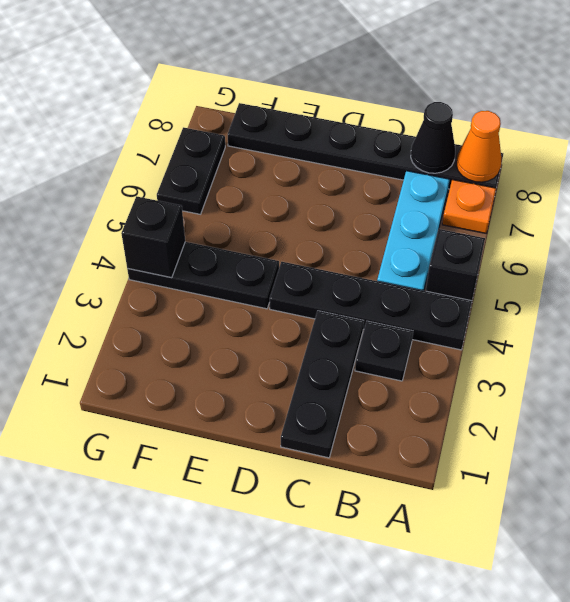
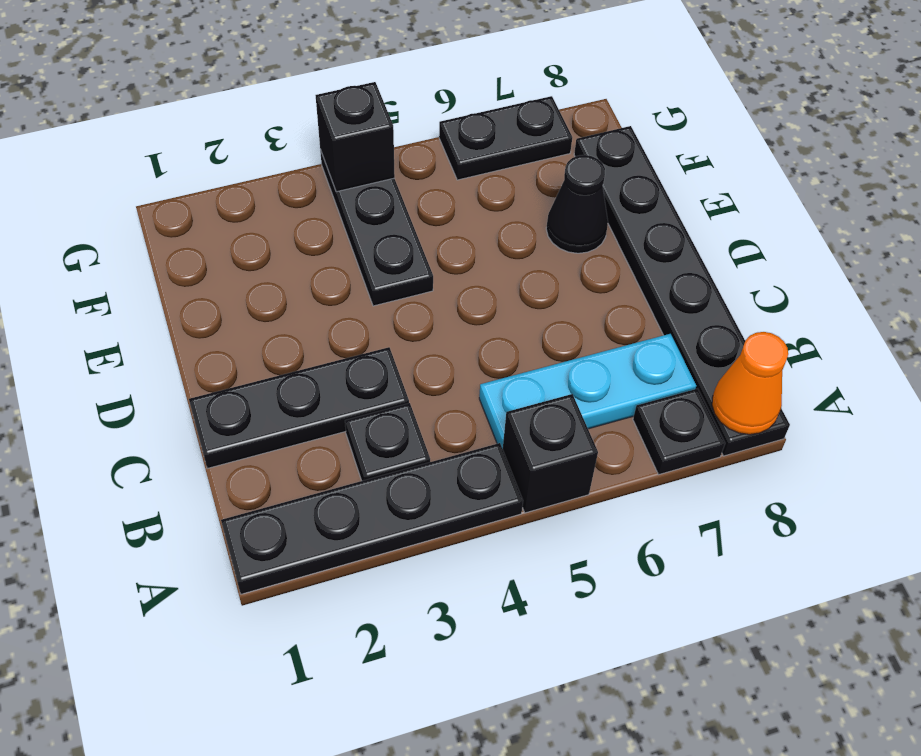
black 1x4 plate [270,262,472,350] -> black 1x4 plate turned to [221,443,523,594]
orange 1x1 plate [442,180,496,233] -> black 1x1 plate [633,389,725,474]
black 1x1 cone [411,102,455,173] -> black 1x1 cone moved to [546,155,608,253]

